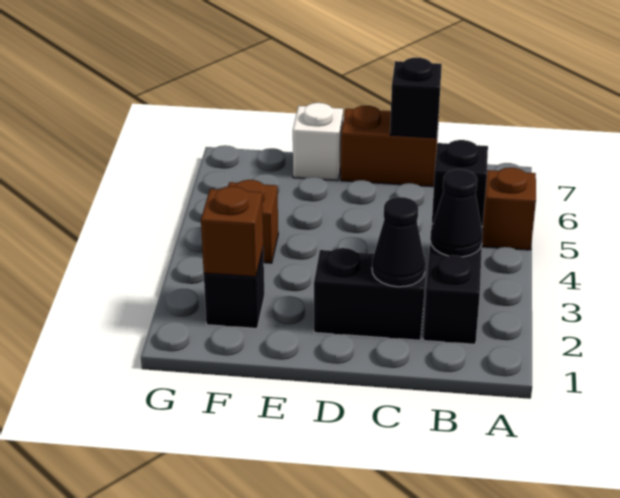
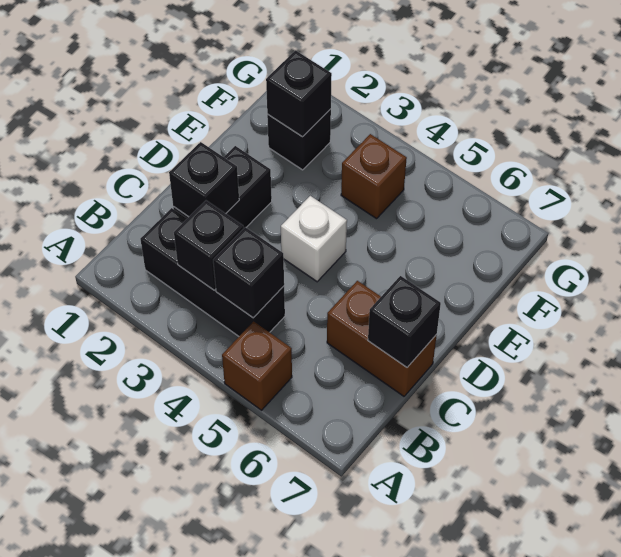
black 1x1 cone [430,169,483,257] -> black 1x1 brick [174,201,243,290]
black 1x1 cone [372,197,425,287] -> black 1x1 brick [169,142,239,217]
brown 1x2 brick [341,106,439,187] -> brown 1x2 brick turned to [327,281,437,396]
white 1x1 brick [293,103,343,181] -> white 1x1 brick moved to [281,196,347,282]
brown 1x1 brick [201,186,263,277] -> black 1x1 brick [266,51,332,137]

